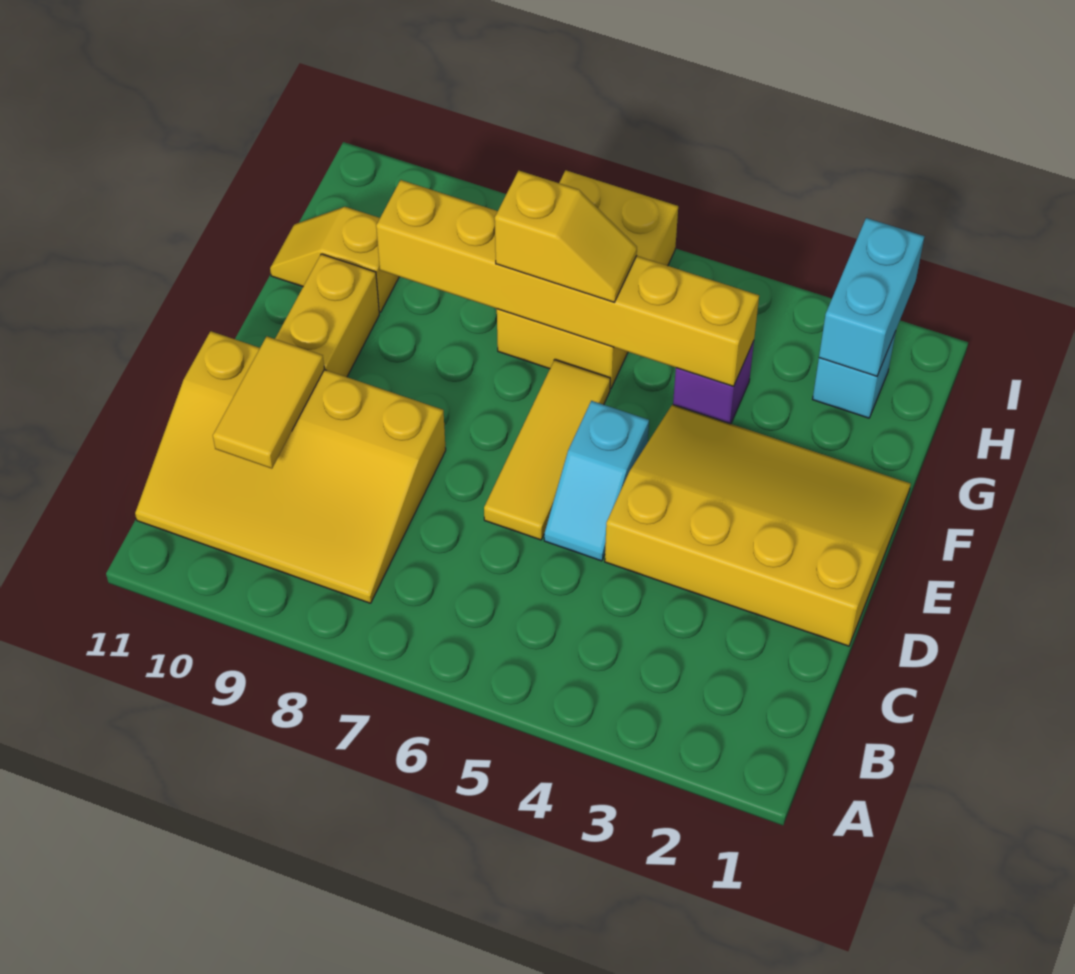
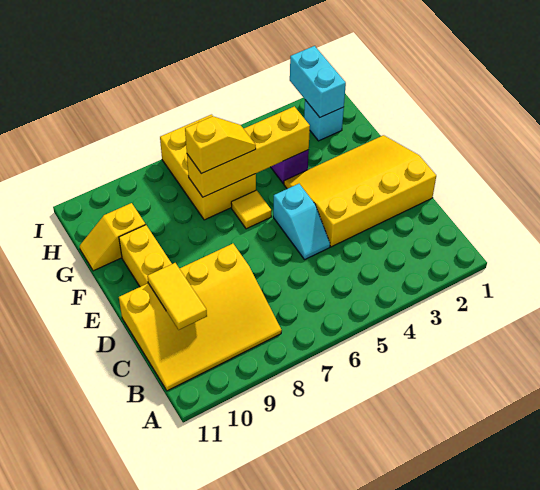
yellow 1x3 tile [484,360,610,540] -> yellow 1x1 tile [231,190,271,229]
yellow 1x6 brick [376,180,759,386] -> yellow 1x4 brick [187,106,310,197]

